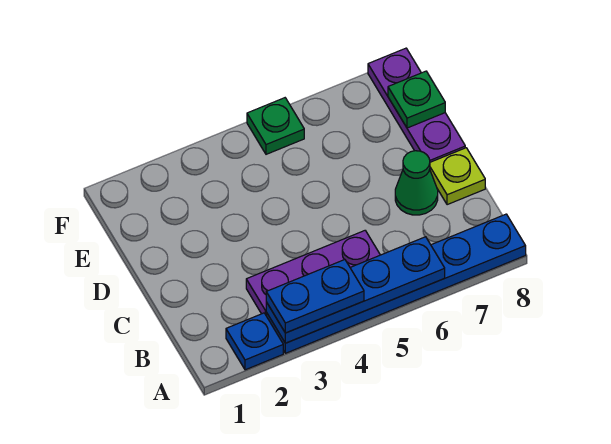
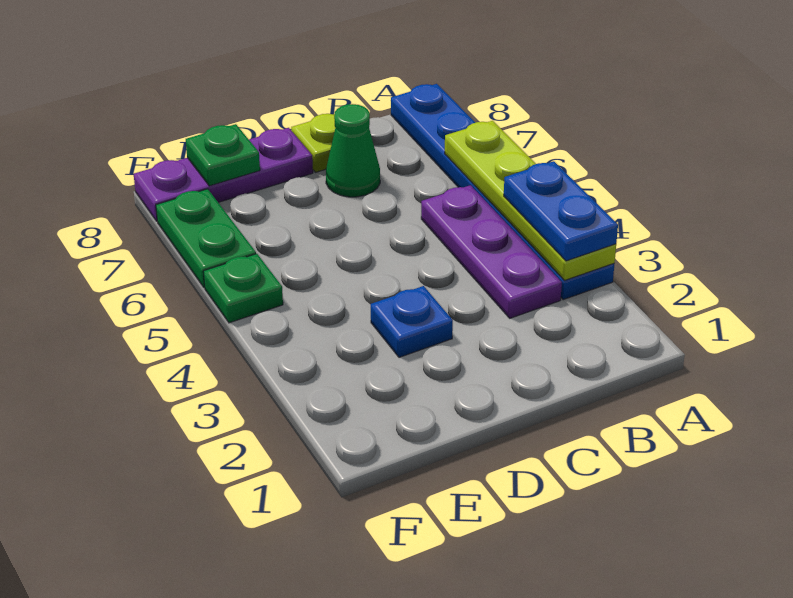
blue 1x1 plate [226,313,283,370] -> blue 1x1 plate moved to [371,286,453,357]
blue 1x4 plate [266,237,445,343] -> lime 1x4 plate [445,121,616,280]
none -> green 1x2 plate [156,189,256,287]

